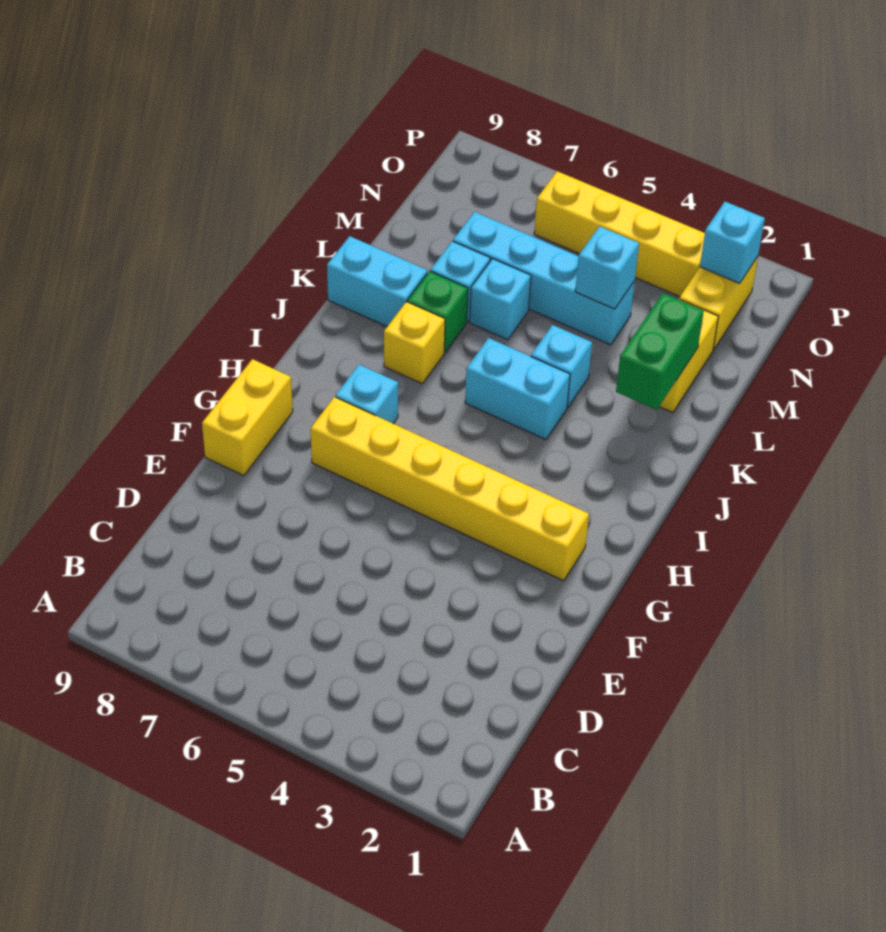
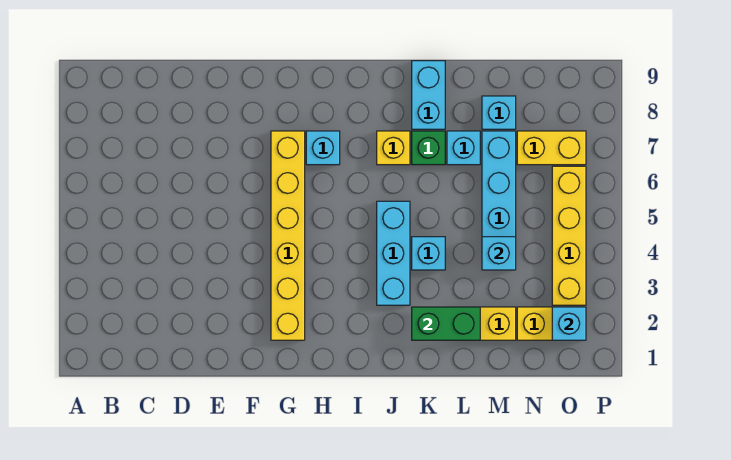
yellow 1x2 brick [202,359,293,476] -> yellow 1x2 brick moved to [517,131,586,165]
cyan 1x2 brick [465,338,570,440] -> cyan 1x3 brick [377,201,410,305]
cyan 1x1 brick [470,259,531,340] -> cyan 1x1 brick moved to [482,96,516,129]

